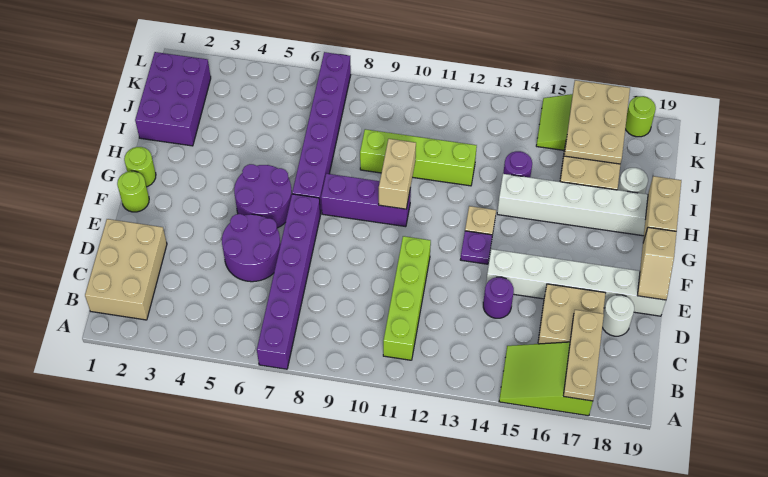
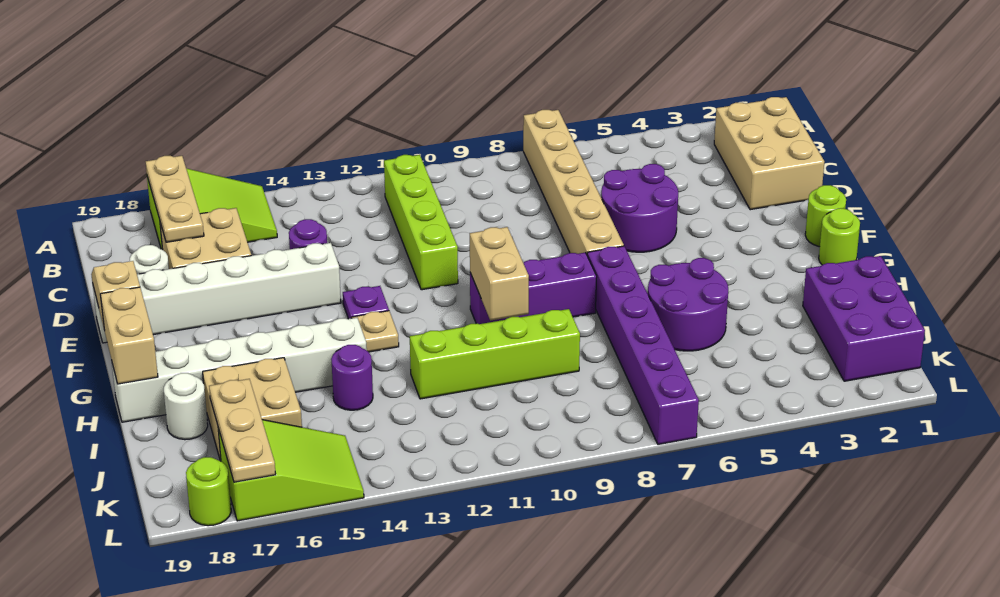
purple 1x6 brick [257,194,320,369] -> tan 1x6 brick [523,110,624,254]
purple 2x2 round brick [234,164,292,228] -> purple 2x2 round brick moved to [648,258,728,351]
tan 2x3 plate [564,80,630,164] -> tan 1x3 plate [209,379,276,482]

